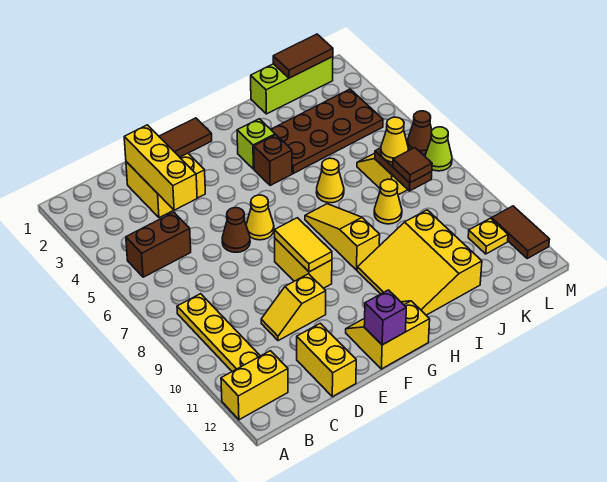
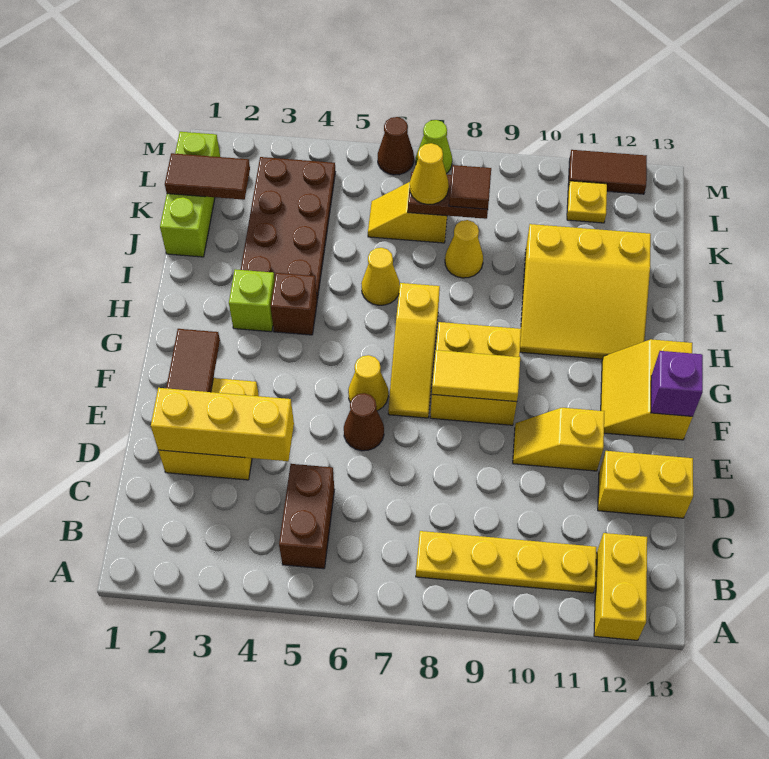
yellow 1x2 slope [261,274,326,341] -> yellow 1x2 slope turned to [513,408,605,471]
yellow 1x2 brick [275,239,332,288] -> yellow 2x2 brick [430,322,521,425]
yellow 1x3 slope [305,204,380,270] -> yellow 1x3 slope turned to [388,283,440,418]
brown 1x2 tile [273,34,333,78] -> brown 1x2 tile turned to [165,153,250,200]

